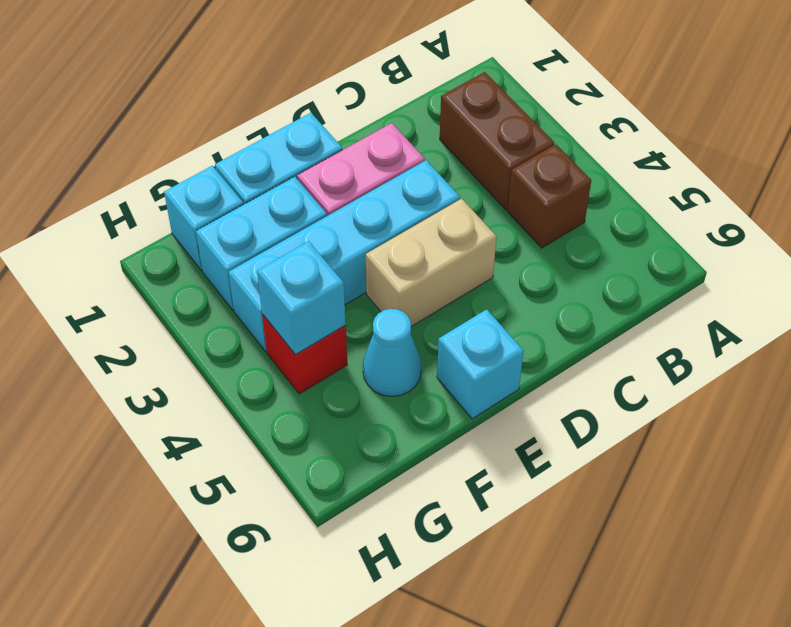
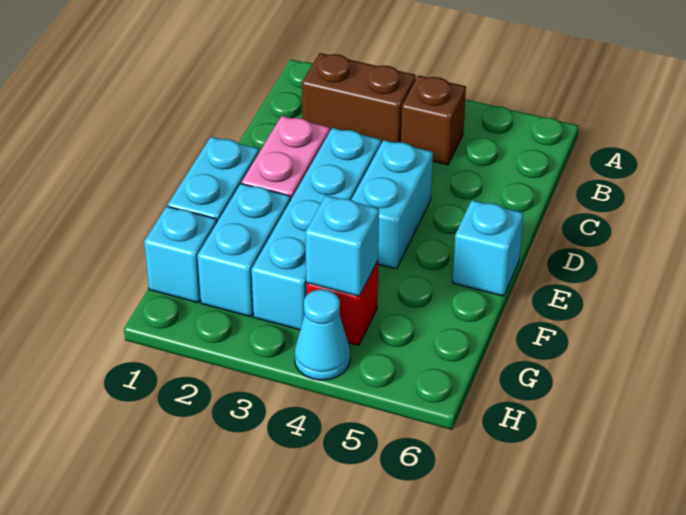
tan 1x2 brick [366,199,497,327] -> cyan 1x2 brick [351,140,433,269]
cyan 1x1 cone [363,309,421,396] -> cyan 1x1 cone moved to [294,289,350,380]

